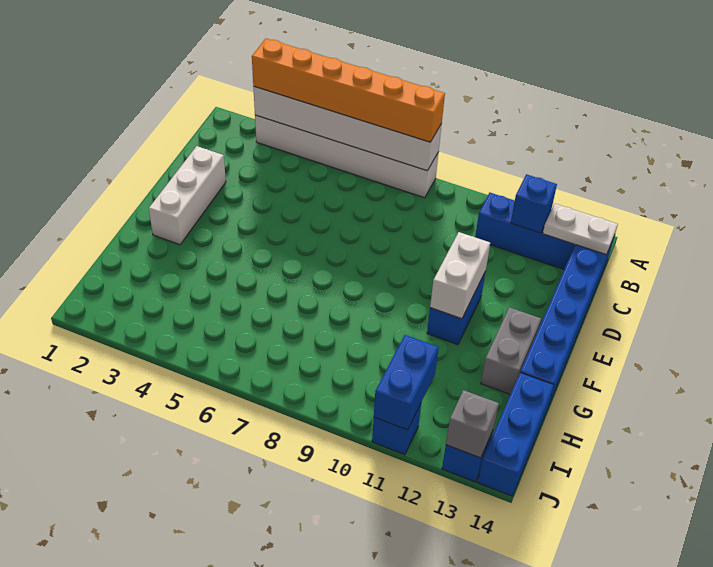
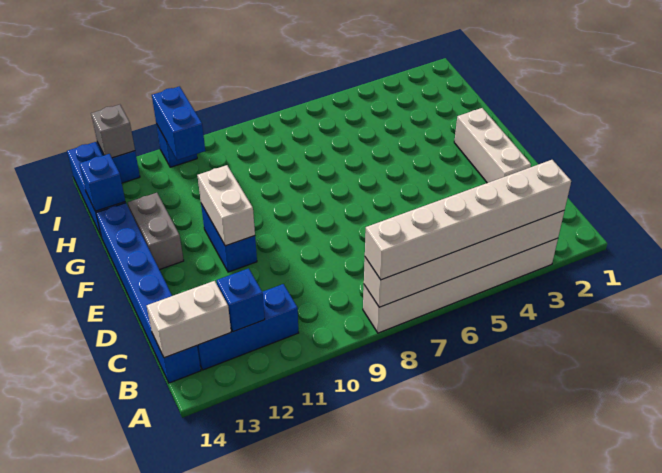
orange 1x6 brick [252,39,445,142] -> white 1x6 brick [365,160,571,280]
white 1x2 plate [543,204,618,255] -> white 1x2 brick [147,281,231,358]
none -> blue 1x1 brick [79,154,125,211]

